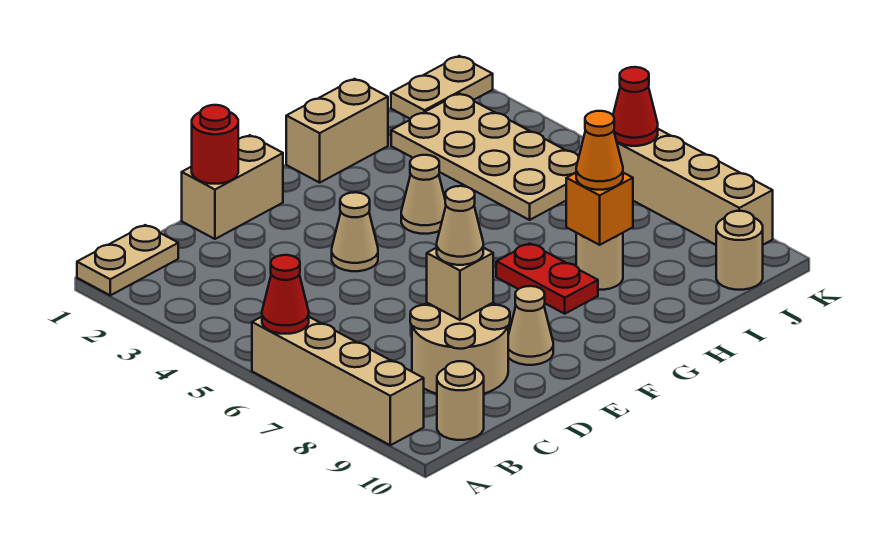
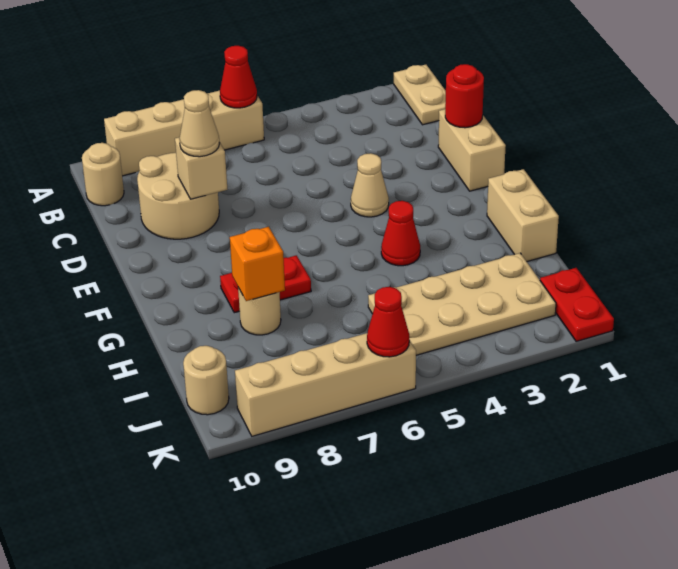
tan 1x1 cone [508,286,553,365] -> none
tan 1x1 cone [401,155,446,234] -> red 1x1 cone [381,201,420,266]
orange 1x1 cone [576,111,623,190] -> none
tan 1x2 plate [391,56,493,119] -> red 1x2 plate [540,268,614,341]

